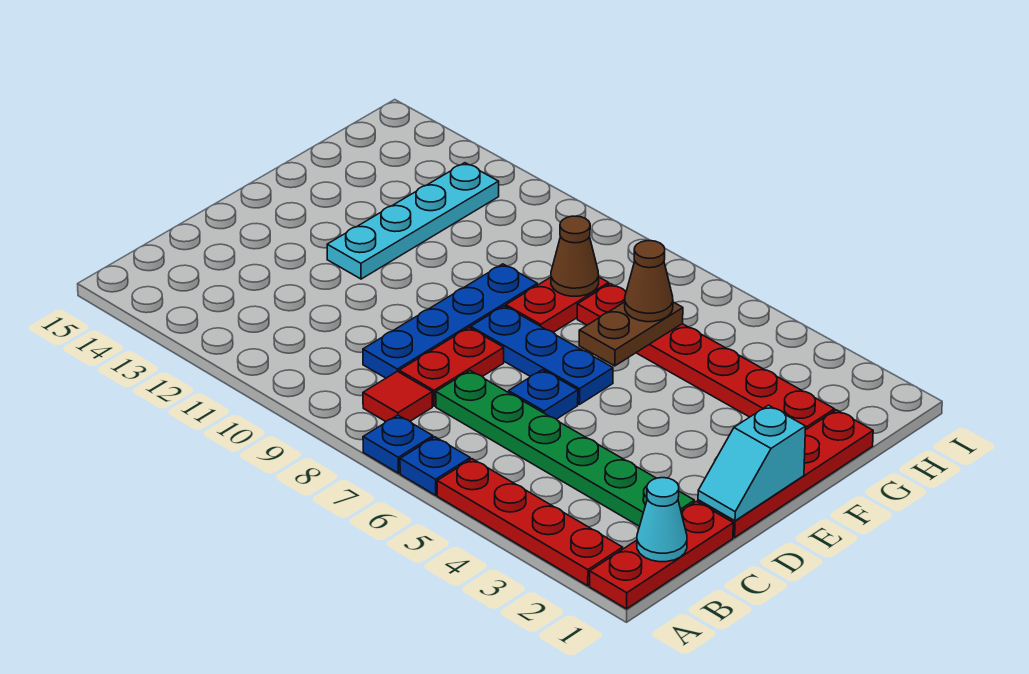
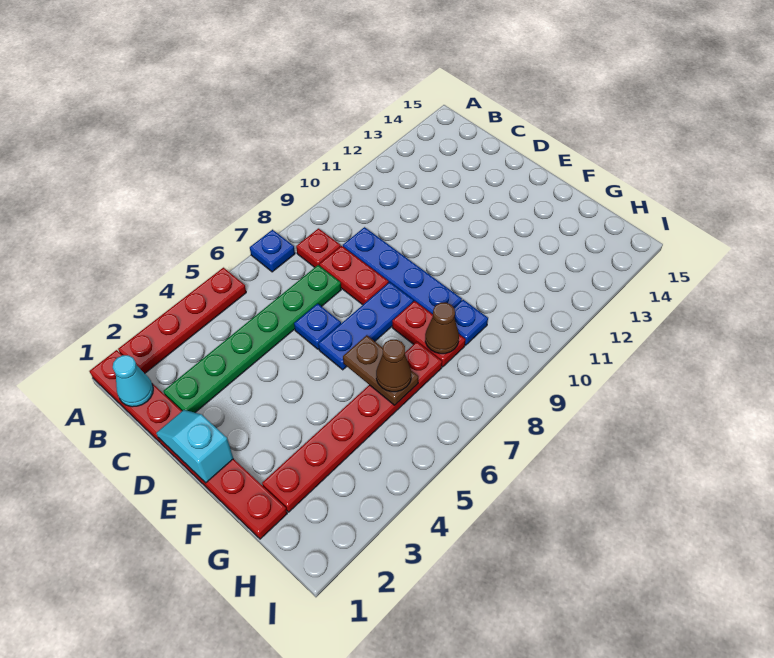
blue 1x1 plate [400,437,470,495] -> blue 1x1 plate moved to [454,300,488,345]
red 1x1 tile [363,371,432,421] -> red 1x1 plate [296,228,341,267]
cyan 1x4 plate [327,163,499,279] -> none

